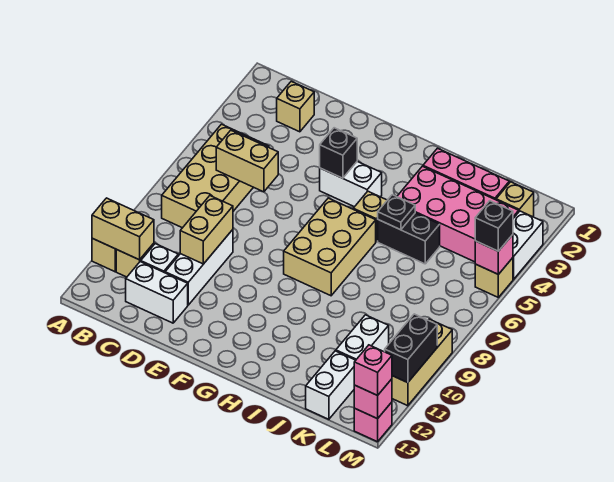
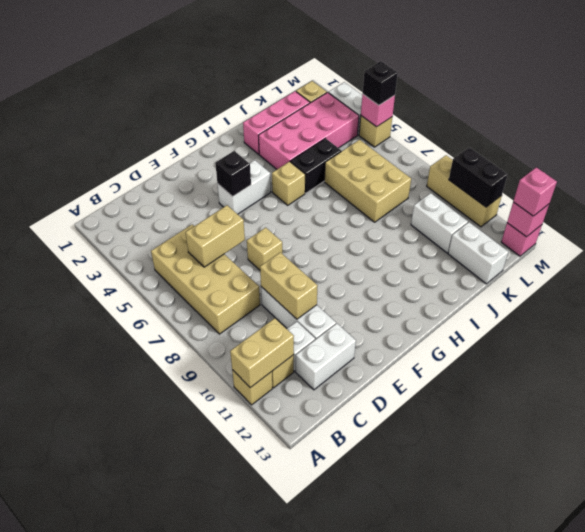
tan 1x1 brick [277,81,314,132] -> tan 1x1 brick moved to [247,228,282,270]
tan 2x3 brick [284,198,376,296] -> tan 2x3 brick moved to [324,140,411,222]
black 1x1 plate [378,195,415,230] -> none

